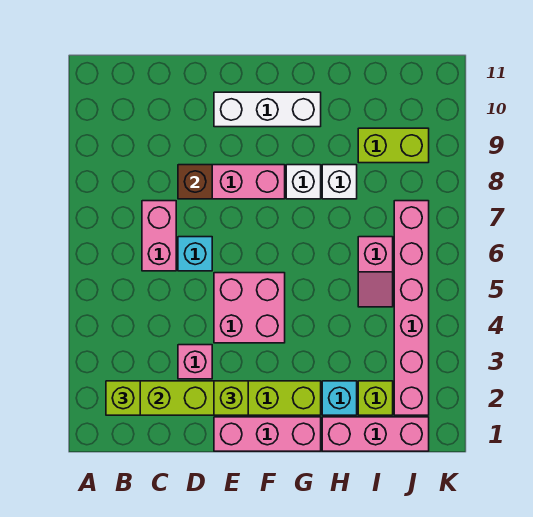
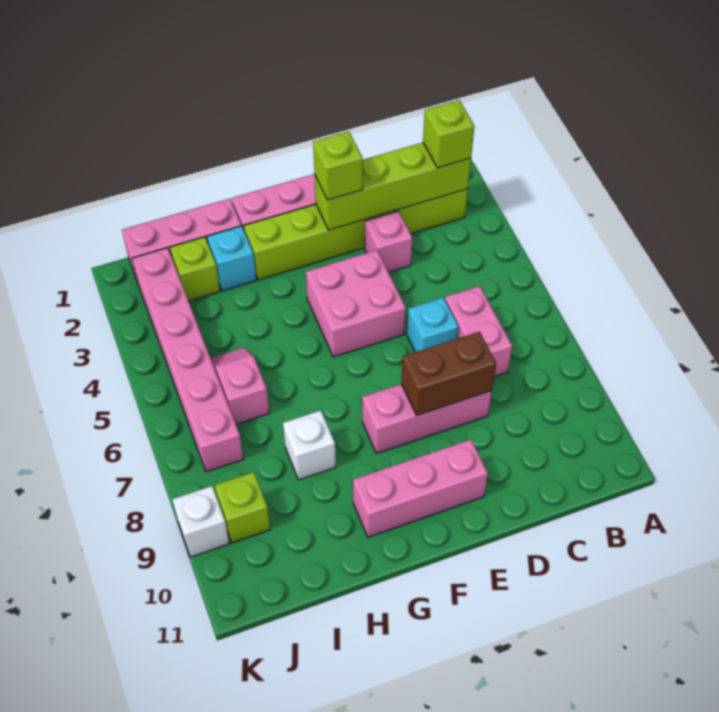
brown 1x1 brick [178,165,212,199] -> brown 1x2 brick [401,332,496,415]
white 1x3 brick [214,92,321,127] -> pink 1x3 brick [353,440,488,537]
white 1x1 brick [286,165,321,199] -> white 1x1 brick moved to [172,486,230,557]
lime 1x2 brick [358,128,429,163] -> lime 1x1 brick [215,472,270,543]

